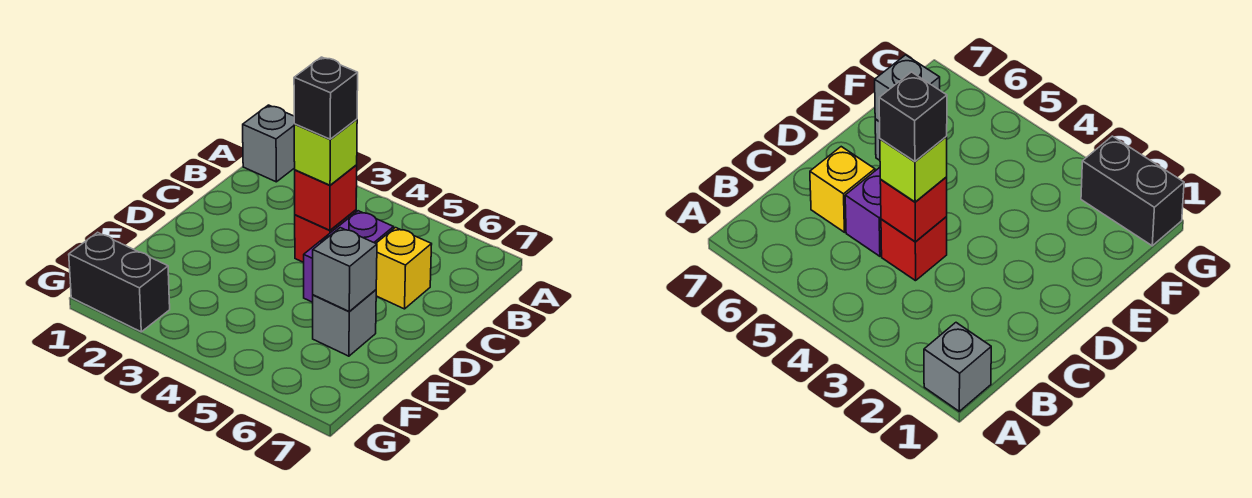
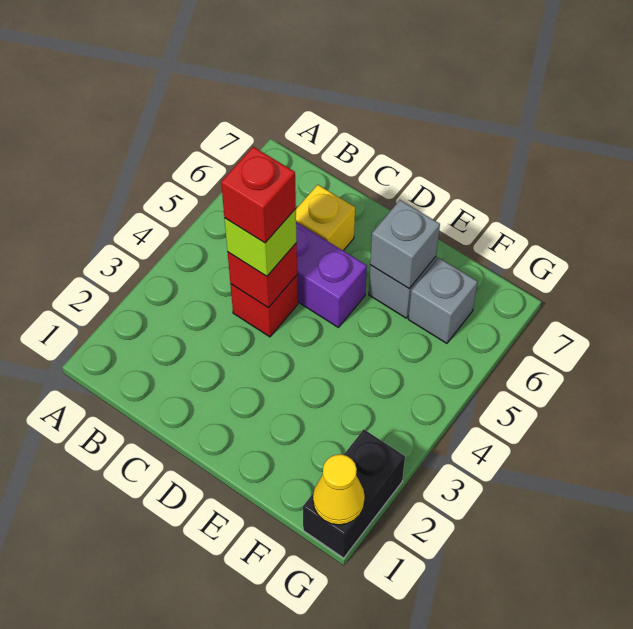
grey 1x1 brick [243,105,295,182] -> grey 1x1 brick moved to [408,258,478,343]
black 1x1 brick [294,57,358,139] -> red 1x1 brick [221,147,296,243]
none -> yellow 1x1 cone [313,454,365,525]

